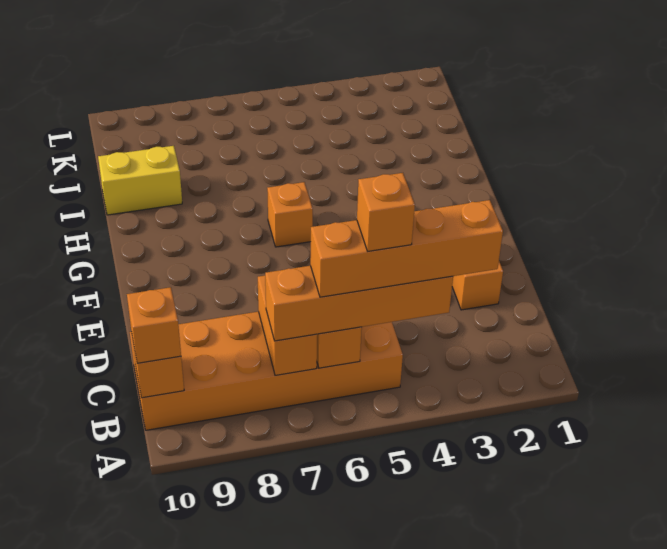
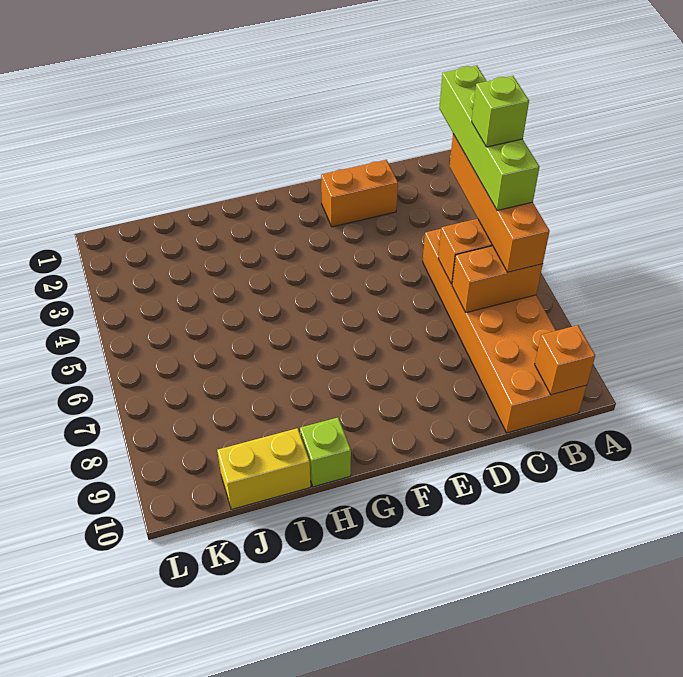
orange 1x4 brick [310,200,503,297] -> lime 1x4 brick [439,66,539,211]
orange 1x1 brick [357,173,415,251] -> lime 1x1 brick [472,76,529,147]
orange 1x1 brick [127,287,181,363] -> none
orange 1x1 brick [267,182,313,247] -> none
none -> lime 1x1 brick [300,418,351,487]
yellow 1x2 brick [98,146,182,215] -> yellow 1x2 brick turned to [217,428,311,509]

